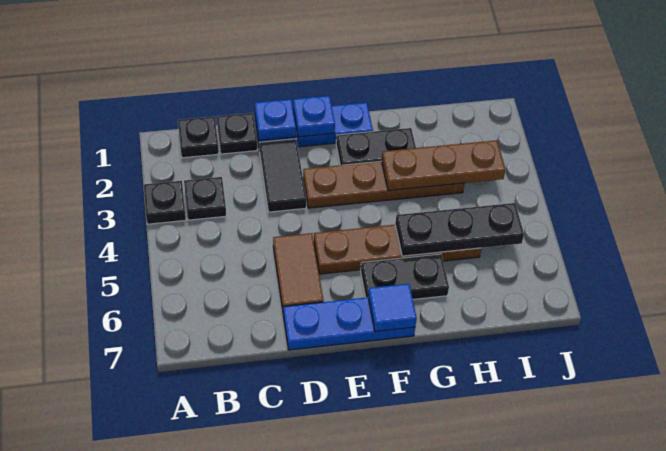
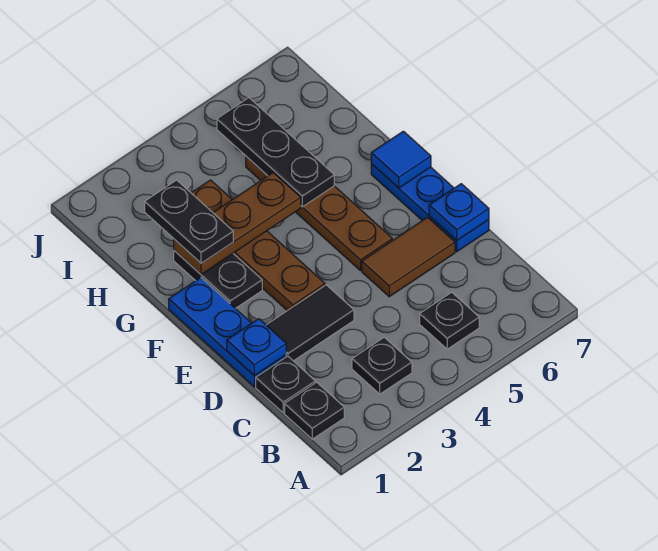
black 1x1 plate [144,181,186,224] -> black 1x1 plate moved to [420,292,479,349]
blue 1x1 plate [293,96,335,137] -> blue 1x1 plate moved to [429,184,489,241]
black 1x2 plate [361,254,449,299] -> black 1x2 plate moved to [145,180,233,263]
brown 1x3 plate [382,140,506,191] -> brown 1x3 plate turned to [174,173,301,274]

